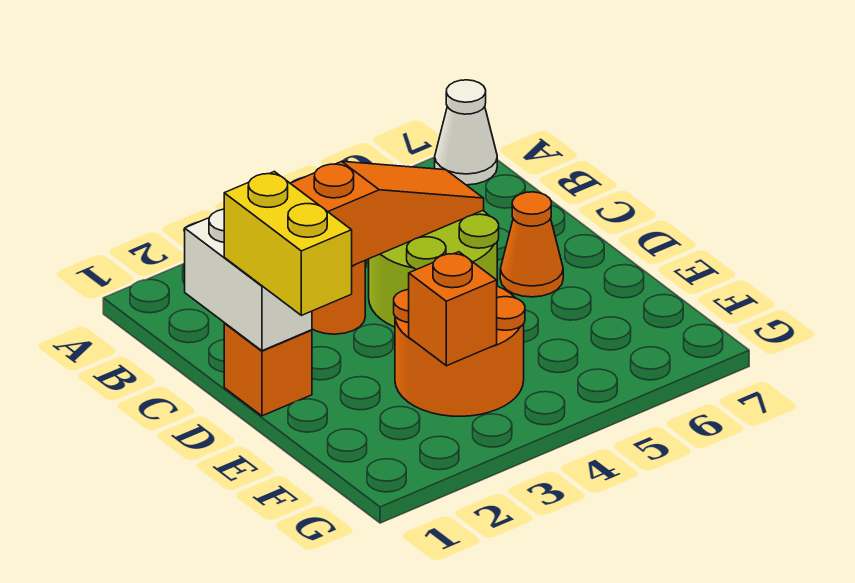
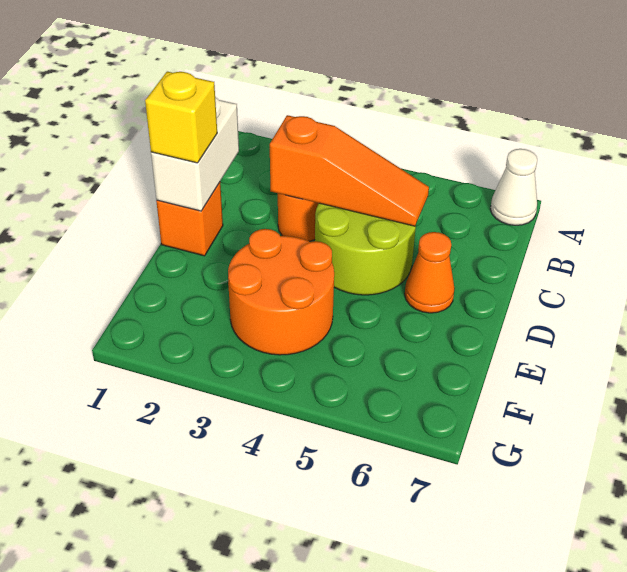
yellow 1x2 brick [224,172,352,315] -> yellow 1x1 brick [145,72,217,163]
orange 1x1 brick [409,252,497,366] -> none

